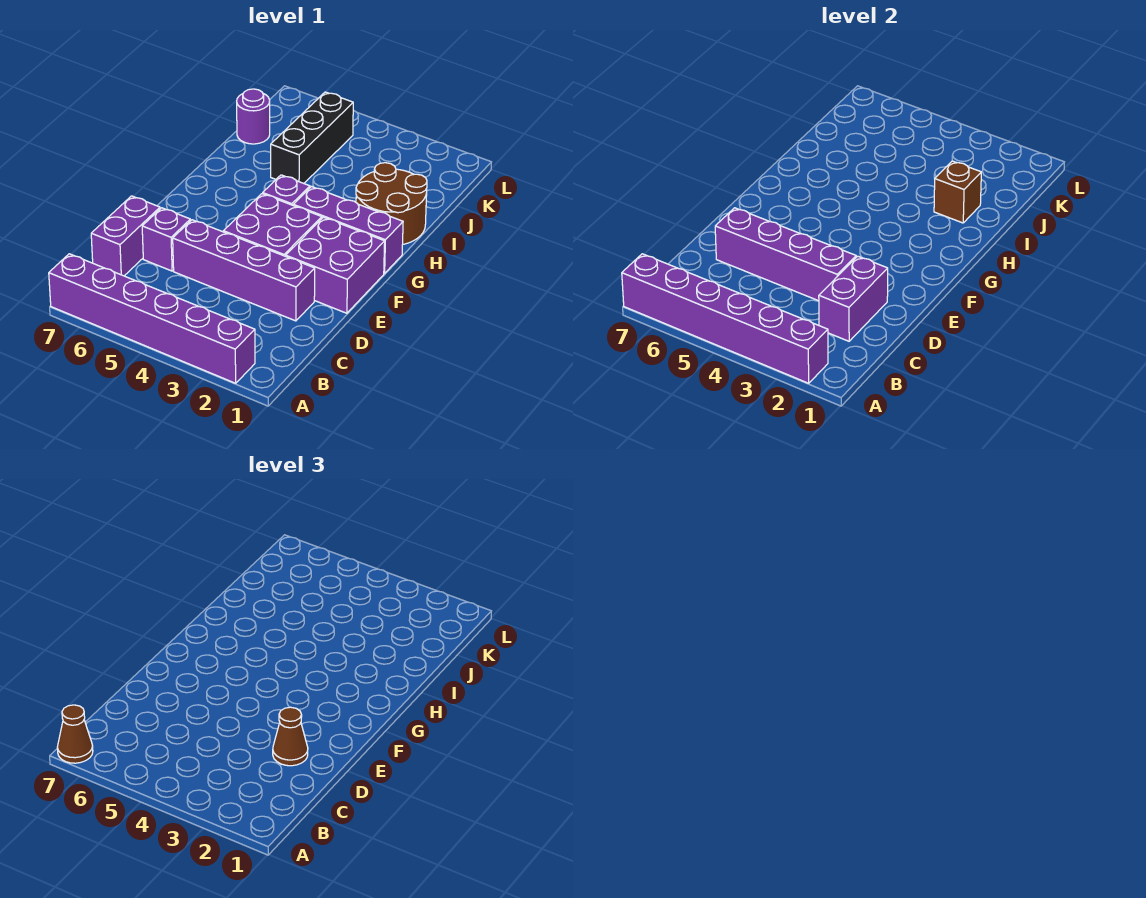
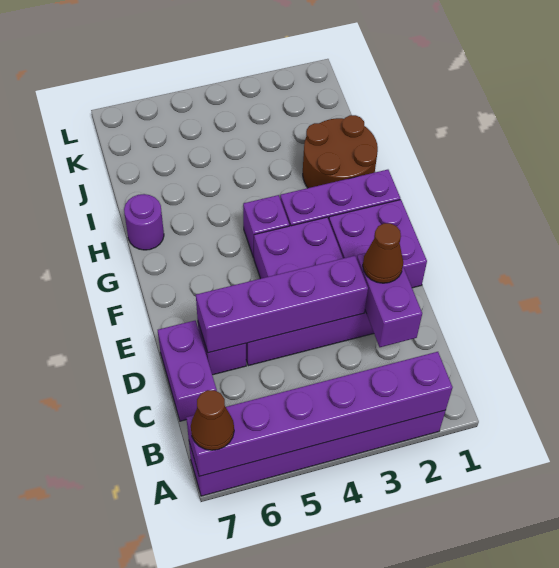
brown 1x1 brick [934,161,981,223] -> none
black 1x3 brick [271,92,353,183] -> none
purple 1x1 round brick [237,89,270,144] -> purple 1x1 round brick moved to [124,194,164,250]

